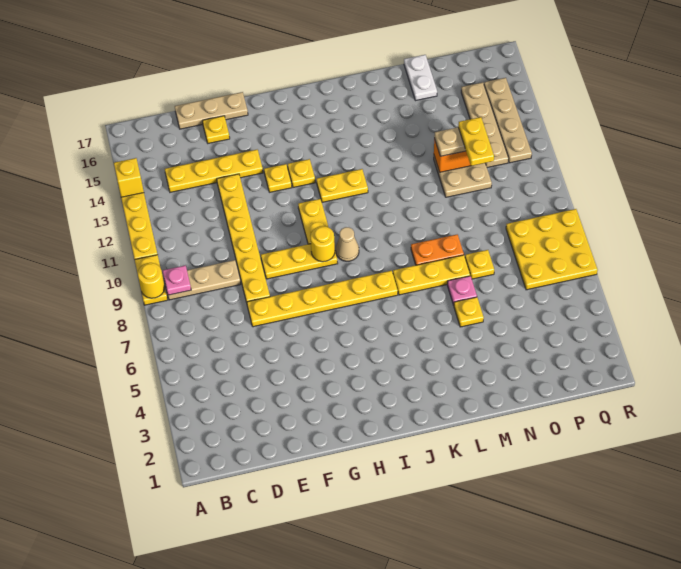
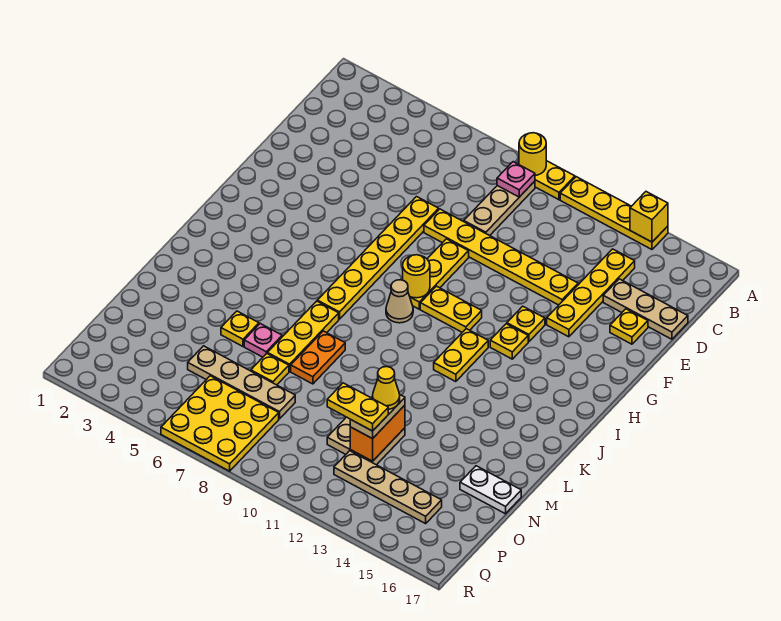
tan 1x3 plate [175,92,248,129] -> tan 1x3 plate turned to [603,279,688,339]
none -> yellow 1x1 cone [373,367,400,409]
tan 1x4 plate [484,78,532,163] -> tan 1x4 plate moved to [188,346,295,419]

